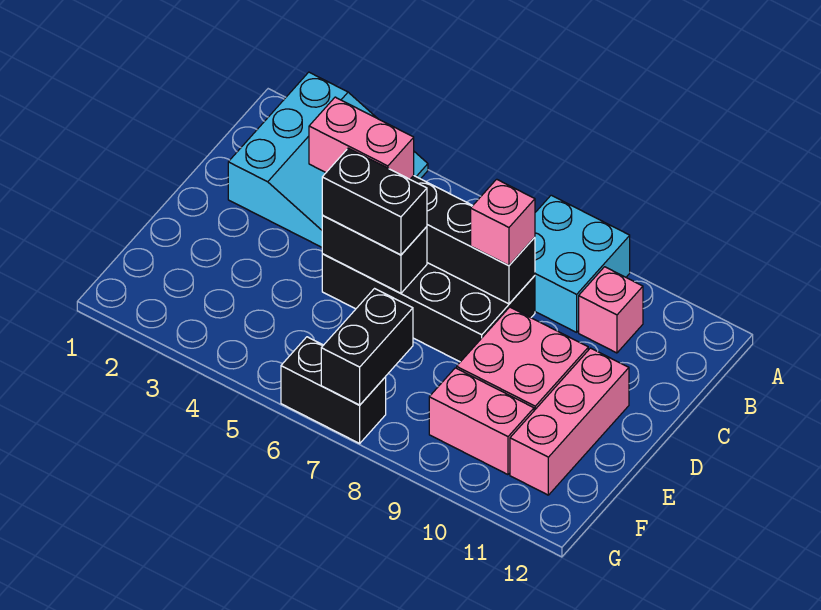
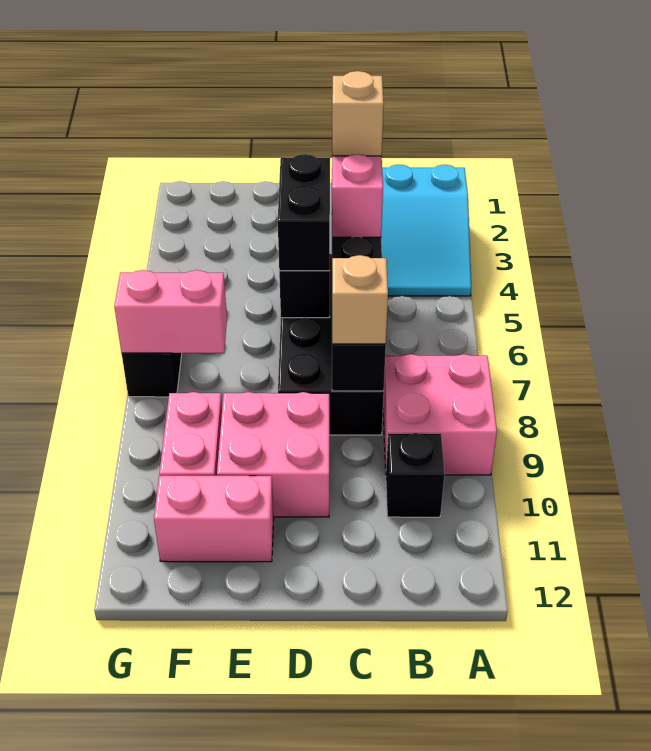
cyan 2x2 brick [535,195,630,332] -> pink 2x2 brick [383,354,497,475]
pink 1x1 brick [579,267,643,353] -> black 1x1 brick [386,433,445,517]
none -> tan 1x1 brick [332,71,384,156]
pink 1x1 brick [471,179,535,266] -> tan 1x1 brick [332,255,388,344]
pink 1x3 brick [510,348,629,495] -> pink 1x2 brick [154,475,274,562]
black 1x2 brick [321,289,413,405] -> pink 1x2 brick [114,270,227,353]

